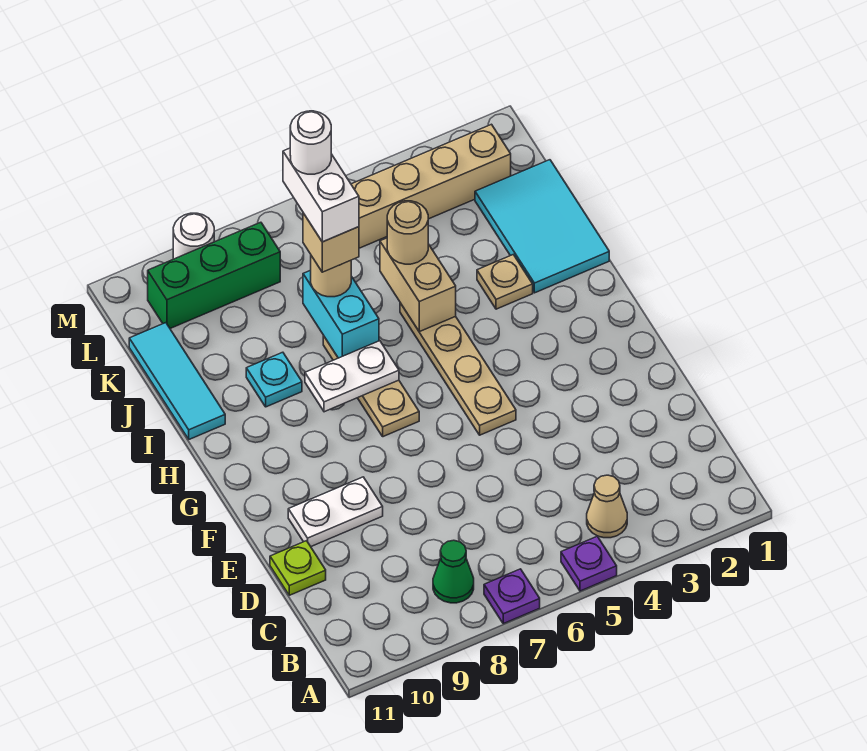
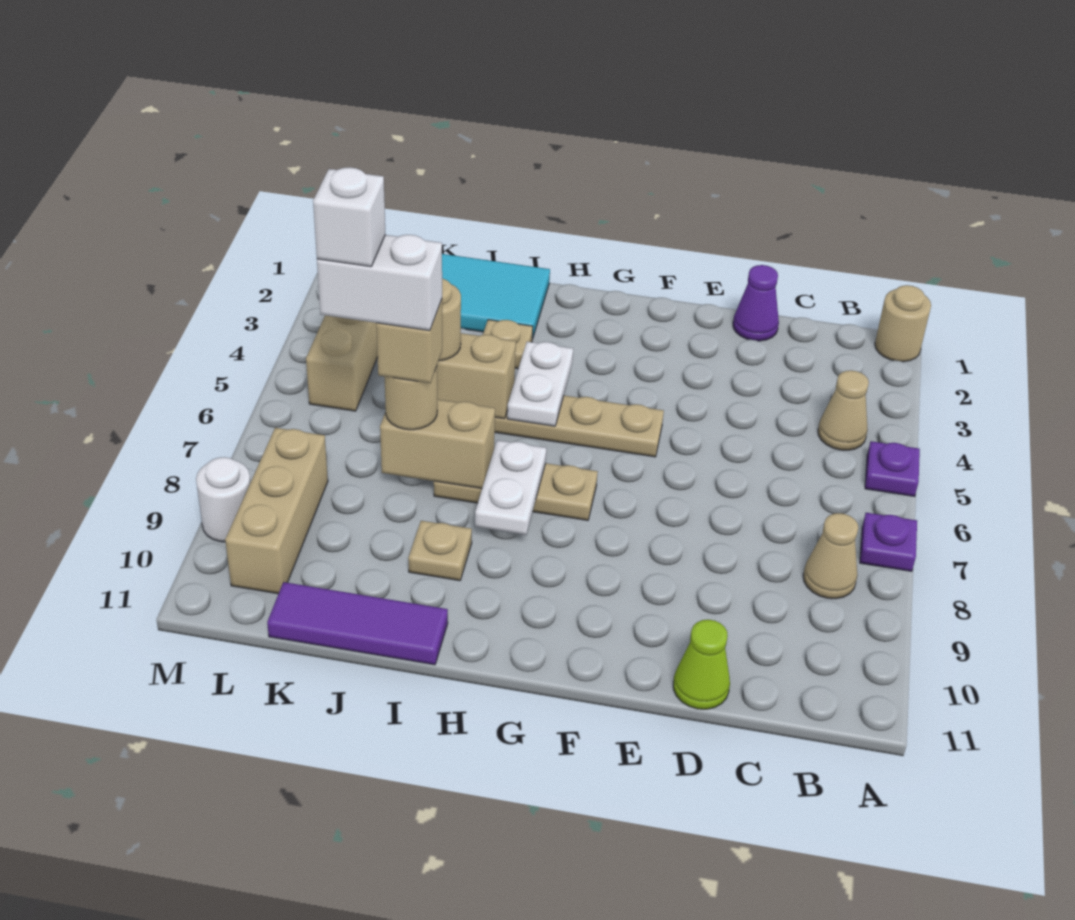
none -> tan 1x1 round brick [875,285,931,362]
green 1x1 cone [433,540,474,603] -> tan 1x1 cone [803,513,858,599]
none -> purple 1x1 cone [733,265,779,341]
lime 1x1 plate [270,541,326,595] -> lime 1x1 cone [673,620,730,709]
white 1x2 plate [288,477,383,546] -> white 1x2 plate moved to [507,342,573,426]
cyan 1x2 brick [303,270,379,358] -> tan 1x2 brick [380,399,495,489]
cyan 1x1 plate [246,352,302,407] -> tan 1x1 plate [408,521,472,581]
cyan 1x3 tile [129,323,225,439] -> purple 1x3 tile [267,582,448,665]
white 1x1 round brick [290,111,331,174] -> white 1x1 brick [313,167,385,267]
green 1x3 brick [148,222,280,328] -> tan 1x3 brick [225,428,328,594]

